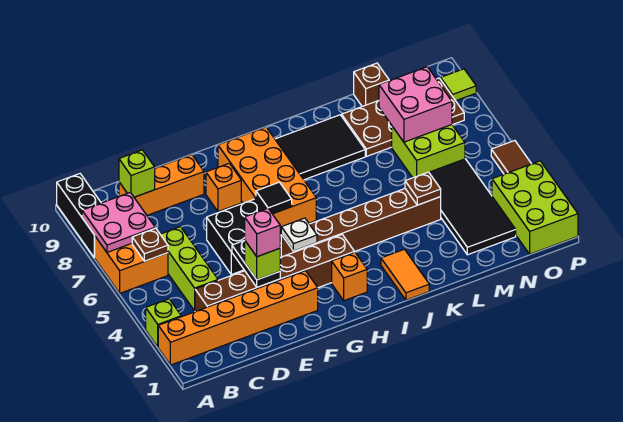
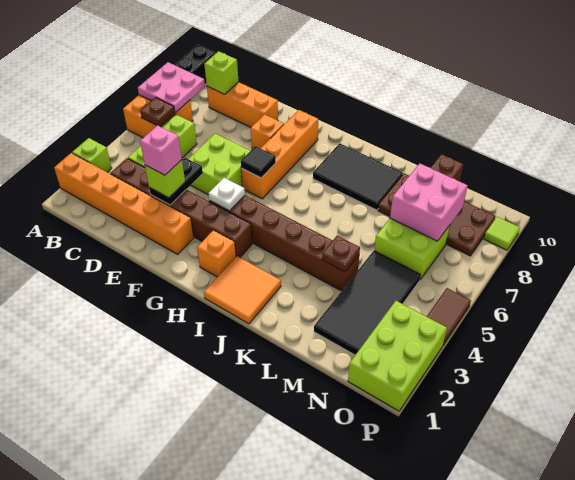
black 2x2 brick [207,199,262,275] -> lime 2x2 brick [188,133,250,194]
orange 2x4 brick [218,127,316,234] -> orange 1x4 brick [241,110,318,199]
orange 1x2 tile [381,249,429,300] -> orange 2x2 tile [204,256,281,324]

